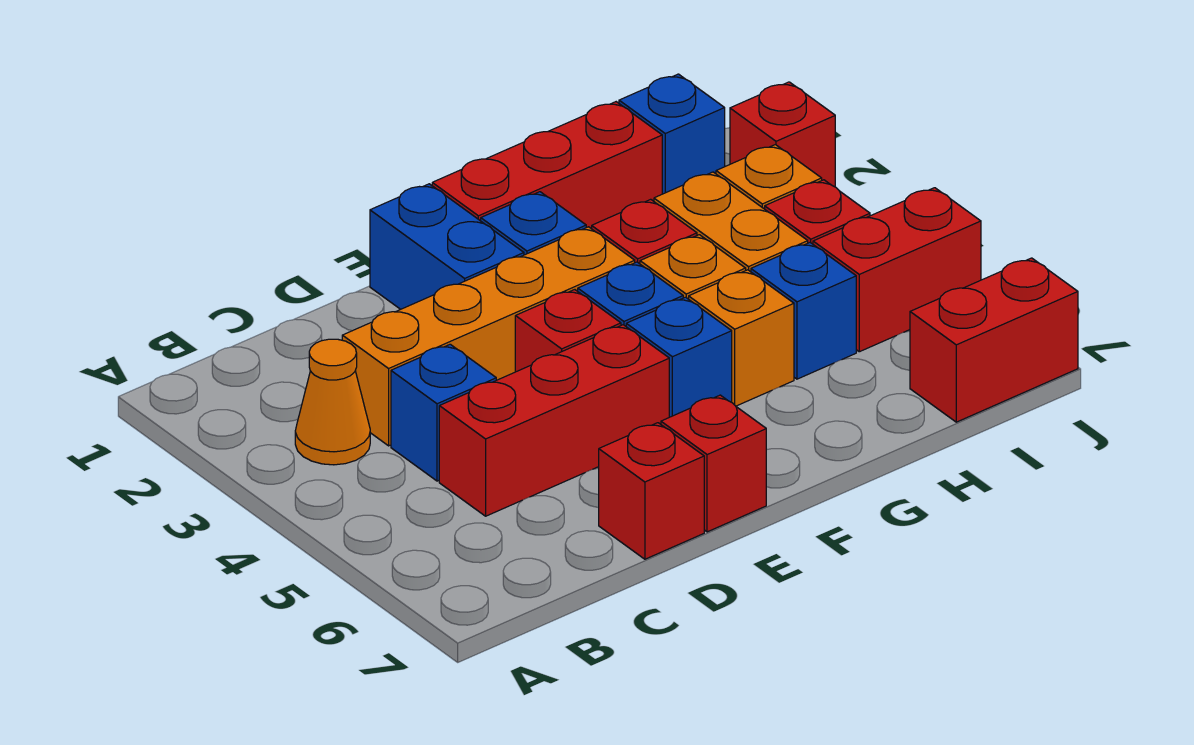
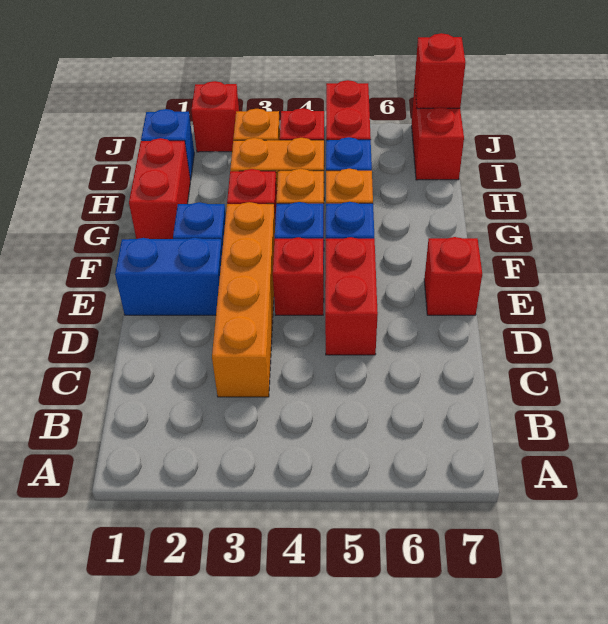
orange 1x1 cone [295,339,370,465] -> none
blue 1x1 brick [391,344,496,481] -> none
red 1x3 brick [439,325,669,516] -> red 1x2 brick [325,237,378,355]
red 1x1 brick [599,423,704,559] -> red 1x1 brick moved to [415,33,466,109]
red 1x3 brick [432,102,662,229] -> red 1x2 brick [129,138,190,239]

